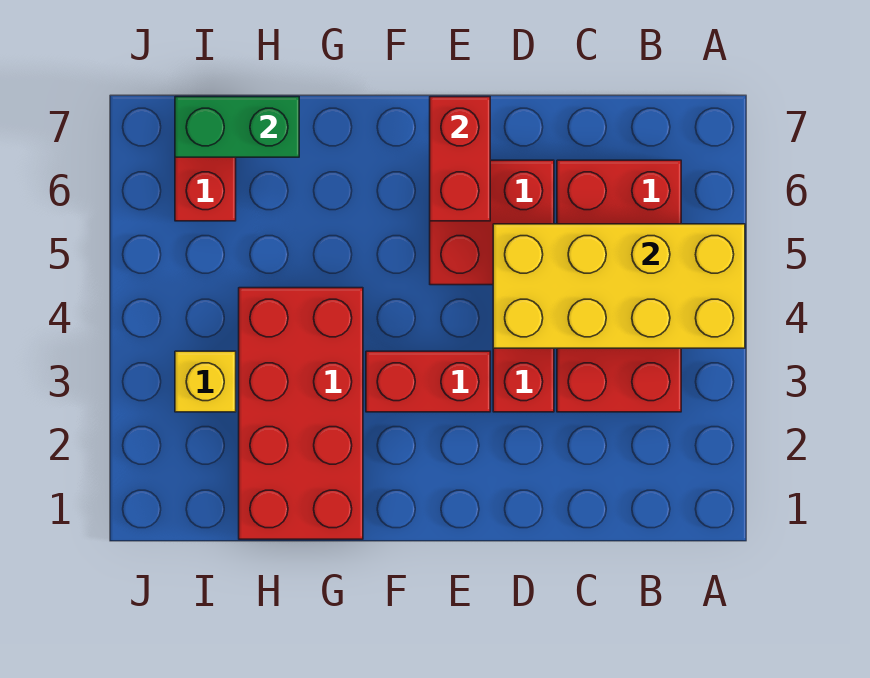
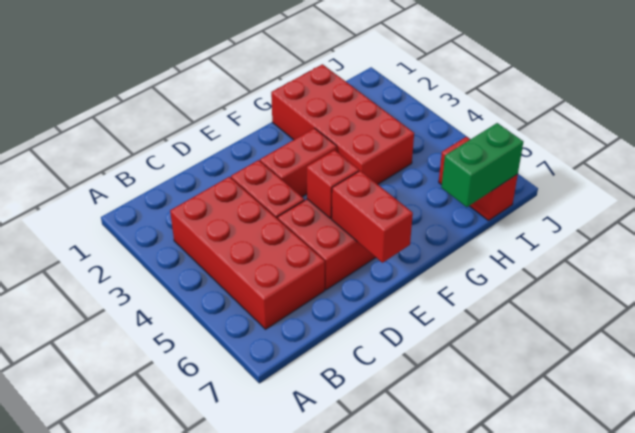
yellow 2x4 brick [493,224,745,348] -> none
none -> red 1x1 brick [307,150,359,219]
yellow 1x1 brick [175,351,236,412] -> none

